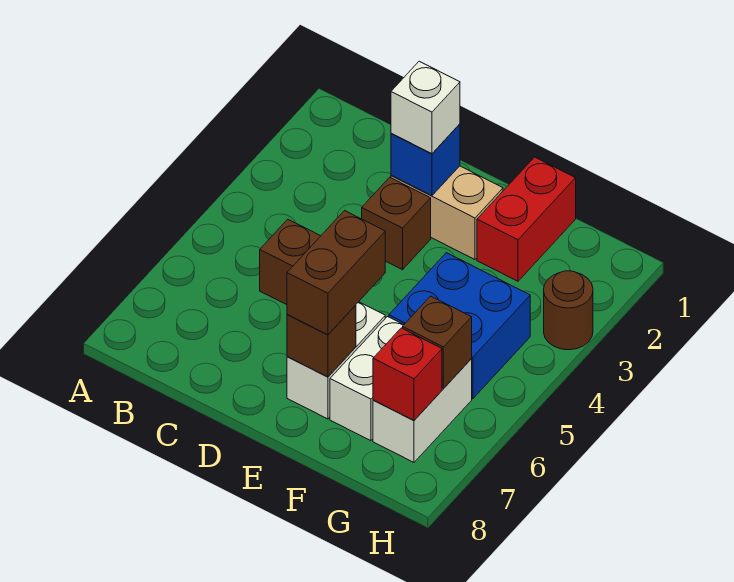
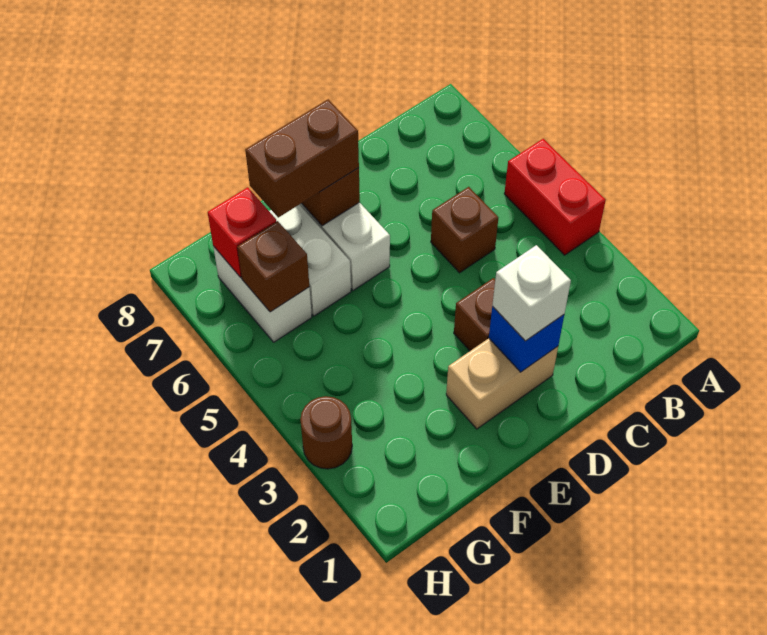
brown 1x2 brick [287,211,385,335] -> brown 1x2 brick turned to [245,99,359,217]
red 1x2 brick [477,157,576,281] -> red 1x2 brick moved to [504,139,606,255]
blue 2x2 brick [389,253,530,399] -> none

